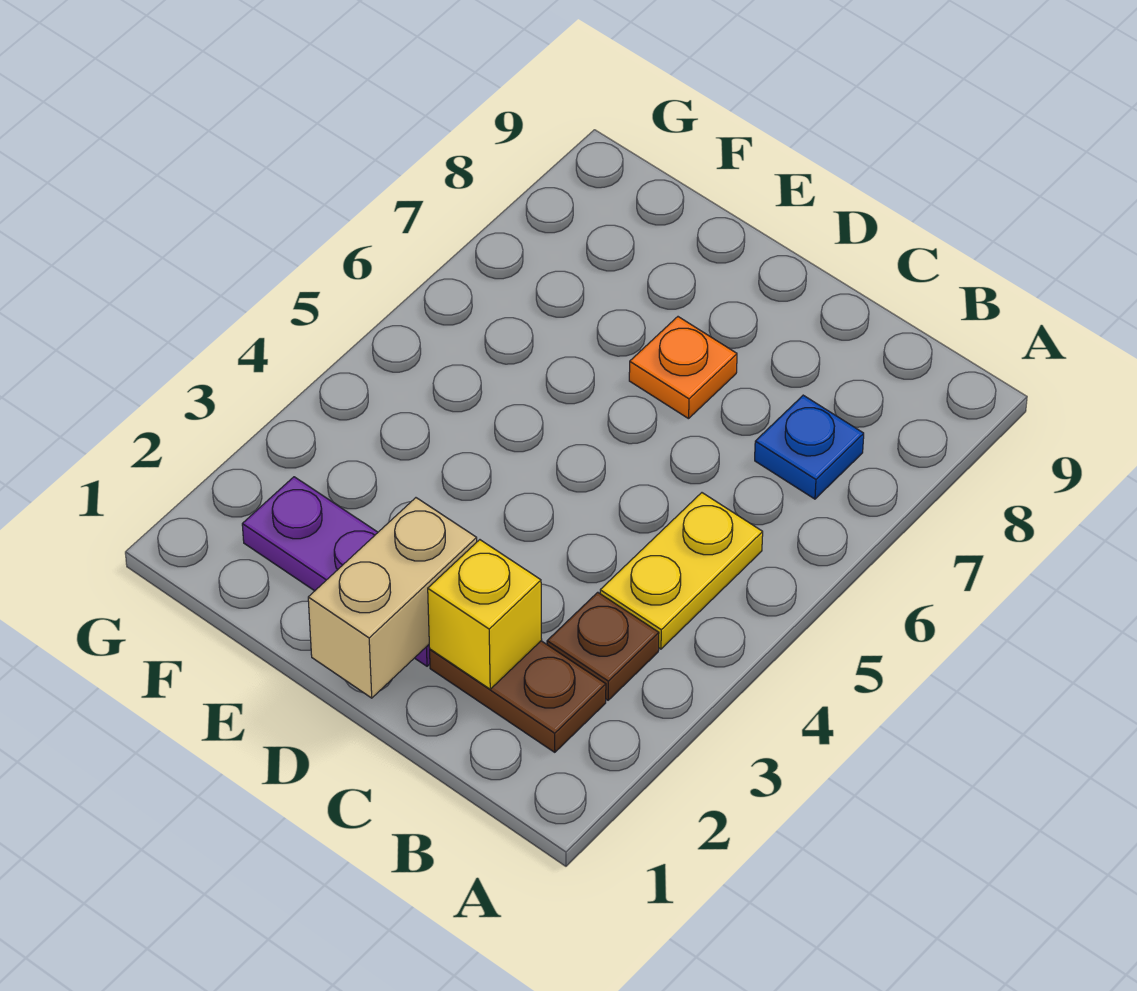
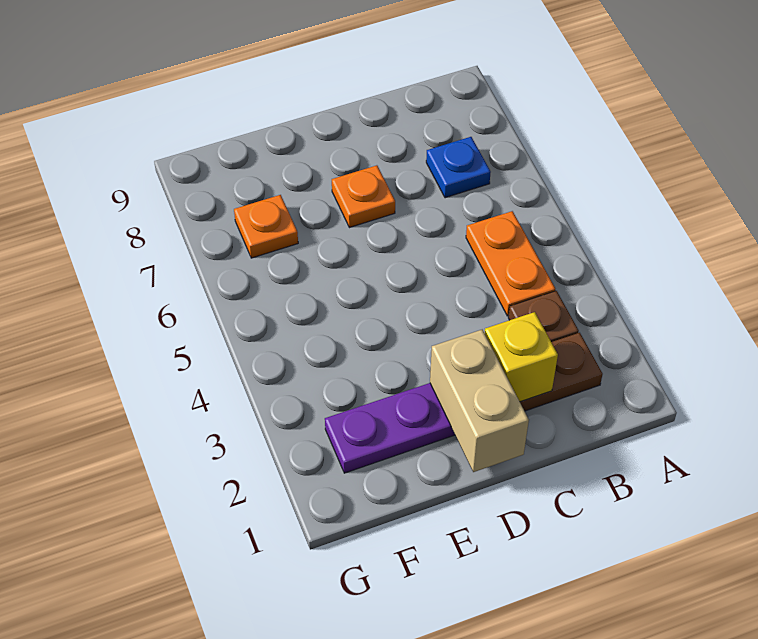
yellow 1x2 plate [600,493,763,649] -> orange 1x2 plate [466,211,555,316]
none -> orange 1x1 plate [234,195,298,258]

